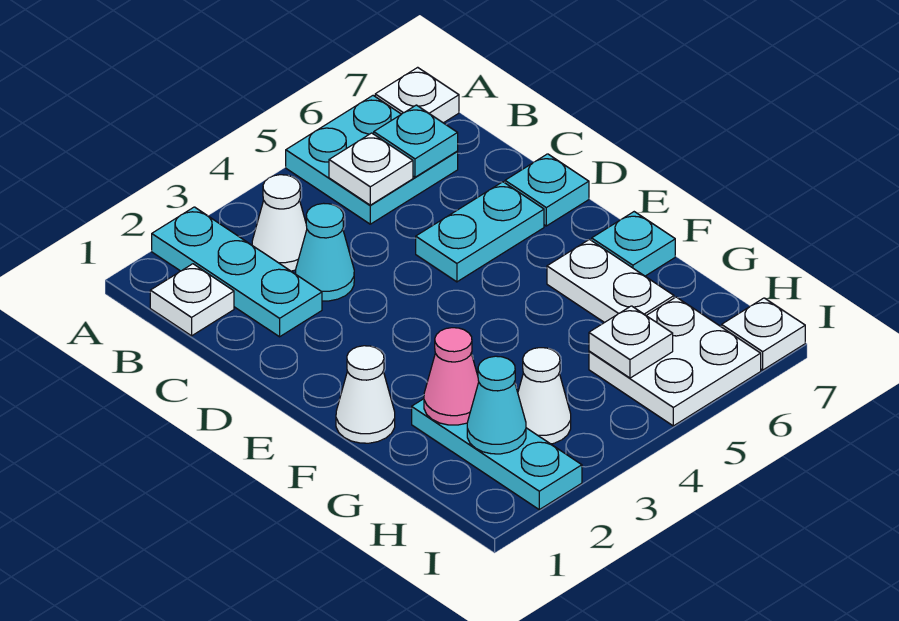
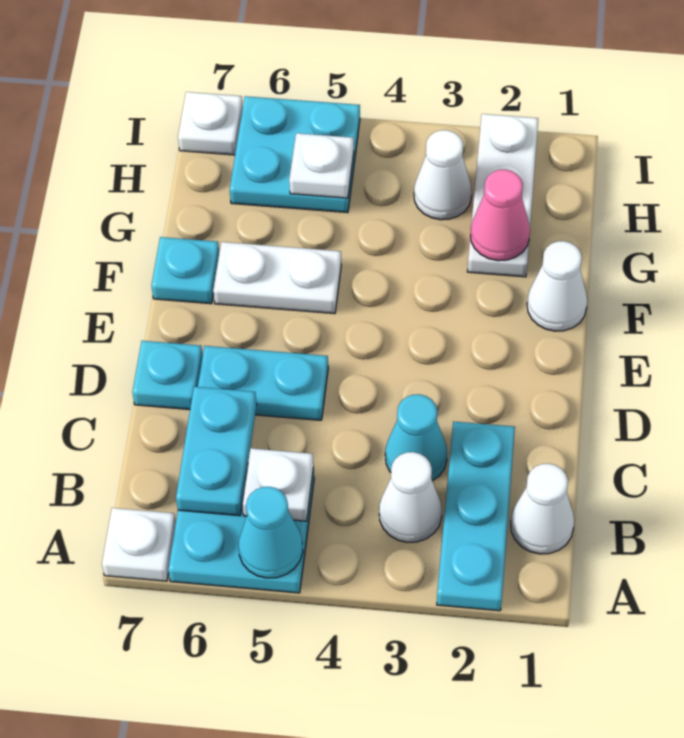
white 1x1 plate [150,264,234,336] -> white 1x1 cone [511,463,574,554]
cyan 1x1 plate [374,105,458,177] -> cyan 1x2 plate [176,387,257,516]
white 1x2 plate [547,240,674,323] -> white 1x2 plate turned to [213,242,341,314]
cyan 1x3 plate [412,399,582,510] -> white 1x3 plate [467,114,538,277]
cyan 1x1 cone [467,356,526,454] -> cyan 1x1 cone moved to [239,487,303,578]
white 2x2 plate [589,297,761,426] -> cyan 2x2 plate [230,96,360,212]

